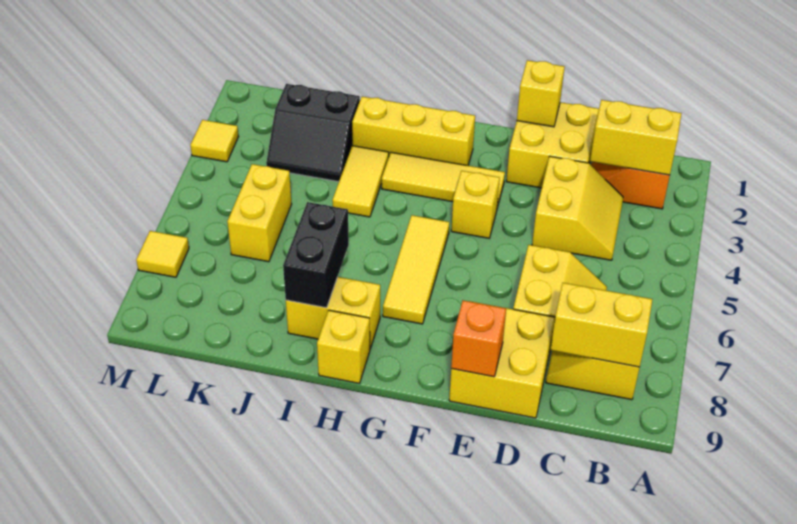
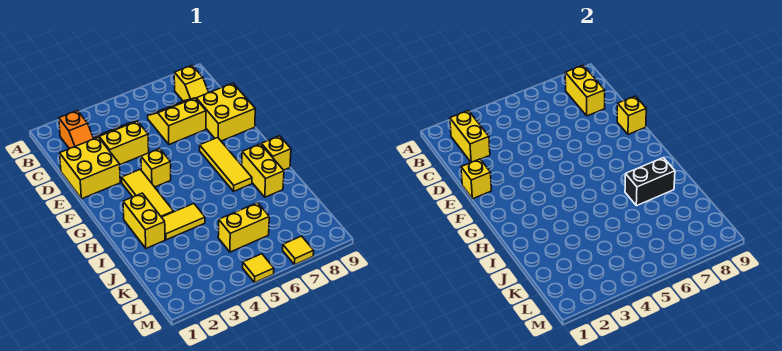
orange 1x1 brick [451,300,506,377] -> yellow 1x1 brick [617,96,646,134]
yellow 1x3 brick [352,97,475,166] -> yellow 1x2 brick [123,193,165,248]
yellow 1x3 tile [383,215,450,324] -> yellow 1x3 tile turned to [200,137,252,191]
black 2x2 slope [266,84,360,182] -> none
yellow 1x1 tile [190,120,239,162] -> yellow 1x1 tile moved to [243,254,274,283]

